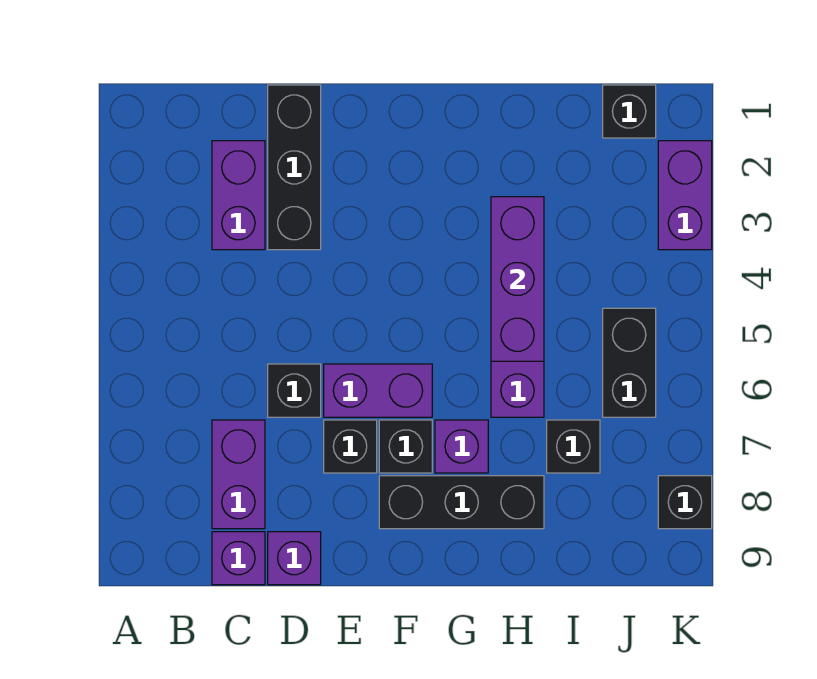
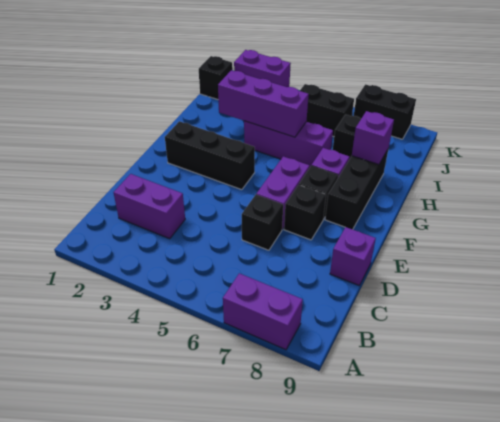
purple 1x2 brick [212,420,265,529] -> purple 1x2 brick moved to [223,273,303,350]
purple 1x1 brick [212,532,265,585] -> purple 1x1 brick moved to [352,111,394,164]
black 1x3 brick [268,85,321,250] -> black 1x3 brick moved to [165,121,255,190]
black 1x1 brick [658,476,712,529] -> black 1x2 brick [354,84,416,139]

